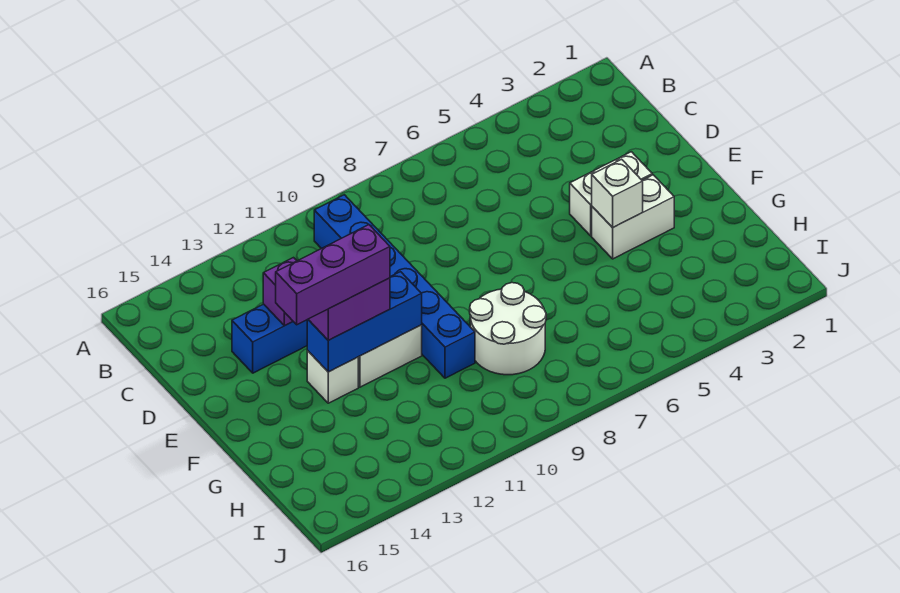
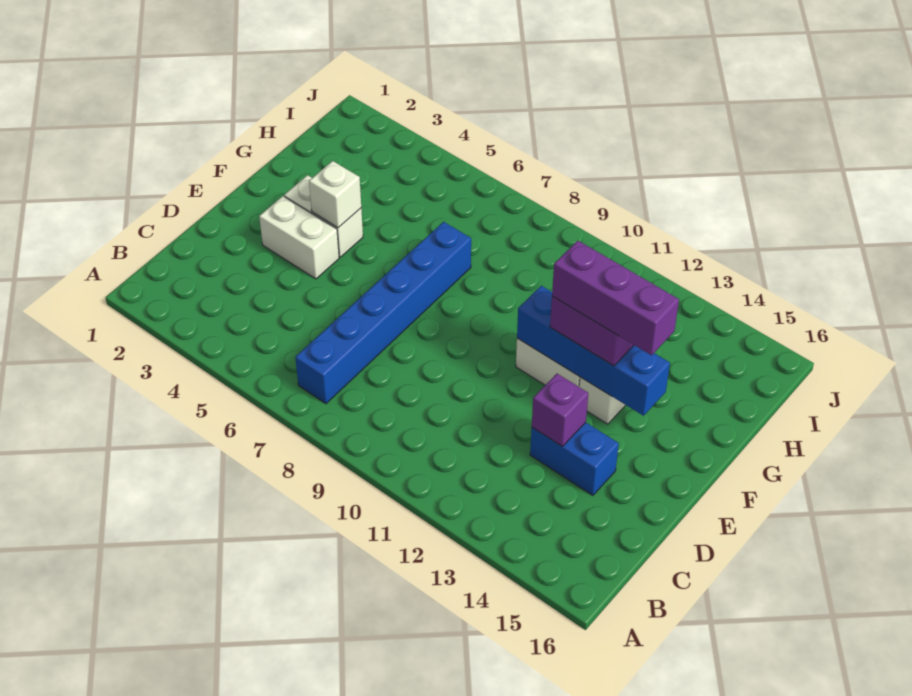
blue 1x6 brick [314,195,475,378] -> blue 1x6 brick moved to [295,222,471,404]
blue 1x3 brick [307,272,422,372] -> blue 1x4 brick [517,286,670,416]
white 2x2 round brick [470,283,546,375] -> none

